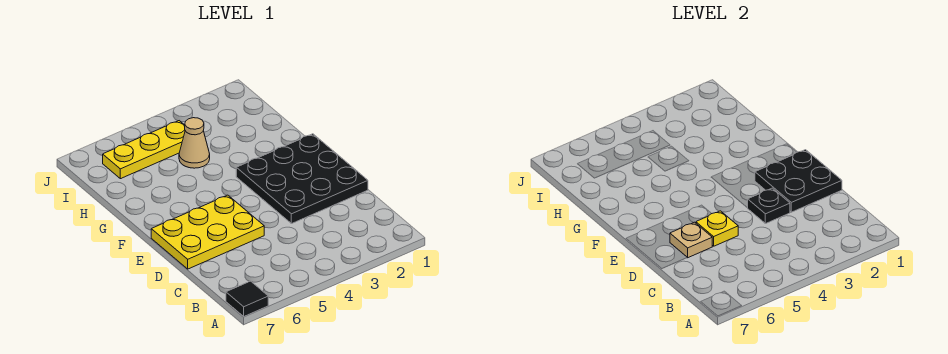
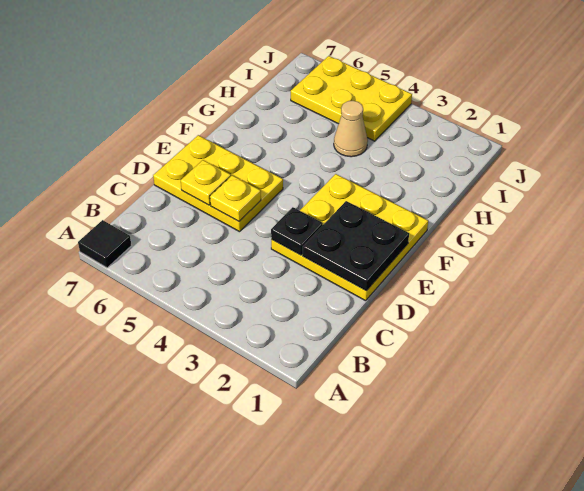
black 3x3 plate [236,134,368,224] -> yellow 3x3 plate [271,174,428,301]
tan 1x1 plate [670,222,712,258] -> yellow 1x1 plate [181,160,231,205]
yellow 1x3 plate [103,121,185,179] -> yellow 2x3 plate [291,56,412,141]

